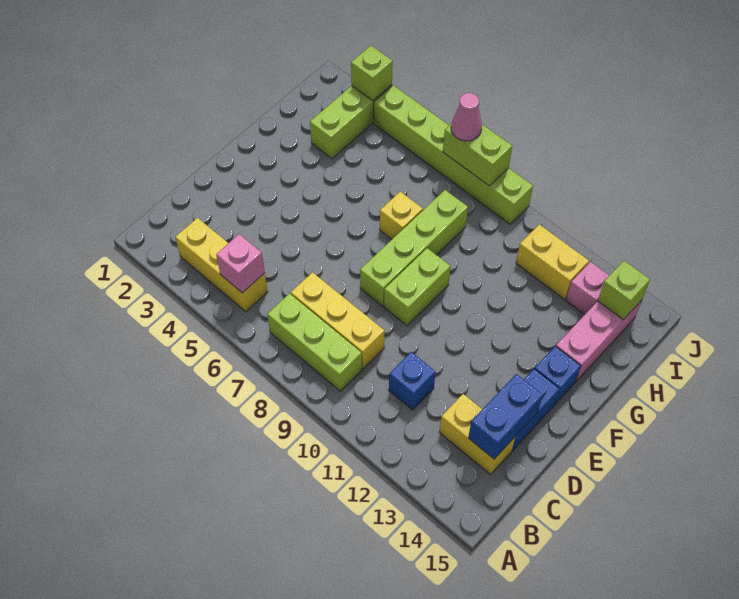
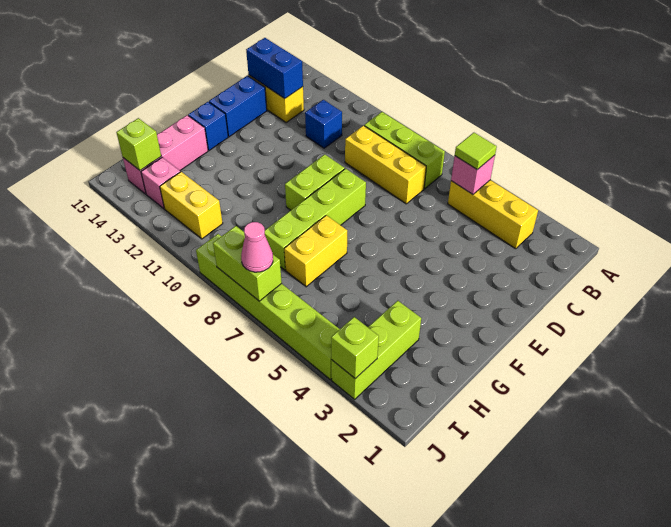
none -> lime 1x1 tile [455,133,497,170]
blue 1x2 brick [468,374,543,459] -> blue 1x2 brick turned to [246,38,303,98]
yellow 1x1 brick [380,192,423,239] -> yellow 1x2 brick [284,215,347,287]

